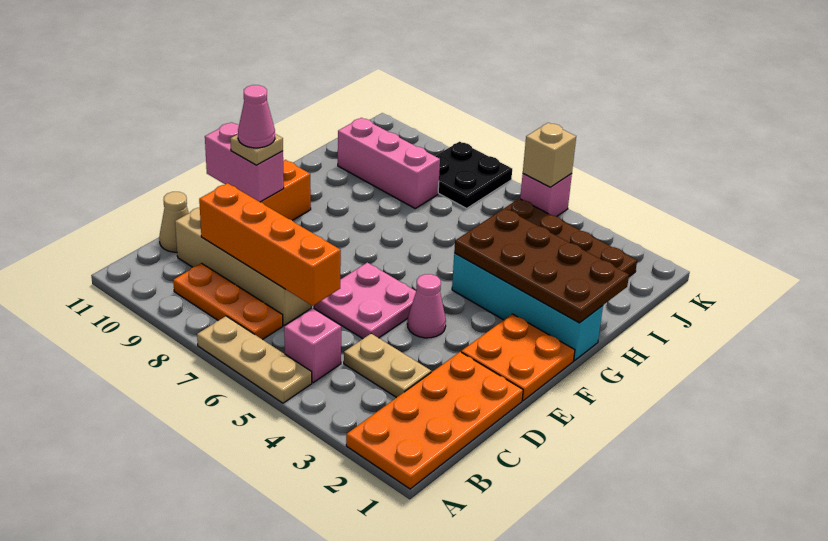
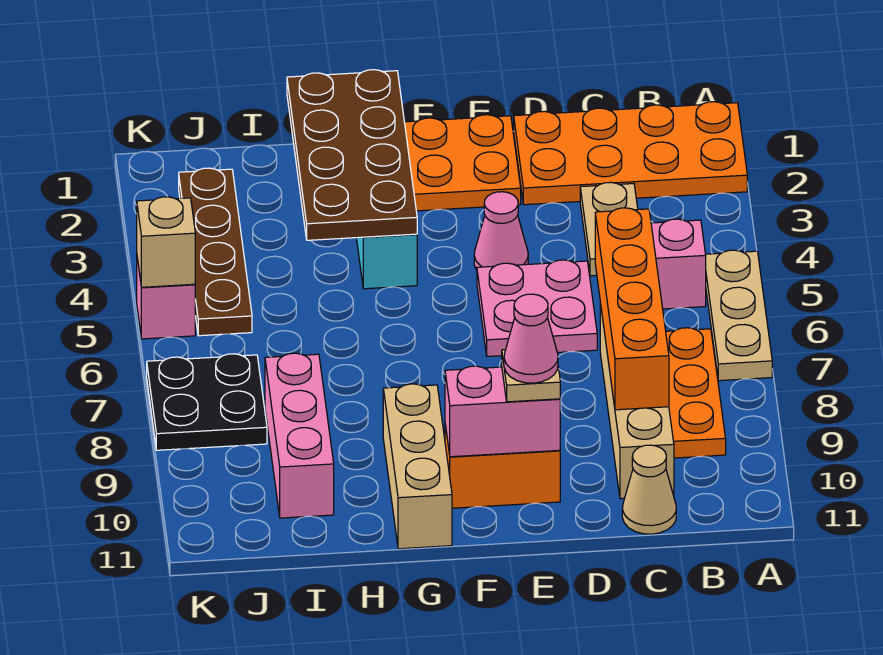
pink 1x2 brick [205,122,284,202] -> pink 1x2 brick turned to [445,366,560,457]
none -> tan 1x3 brick [383,384,452,549]

